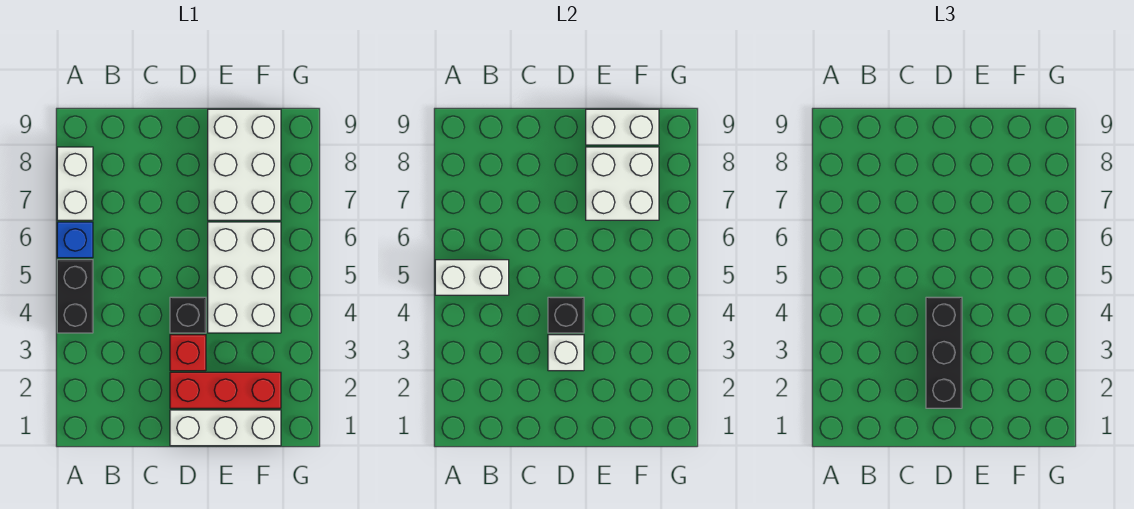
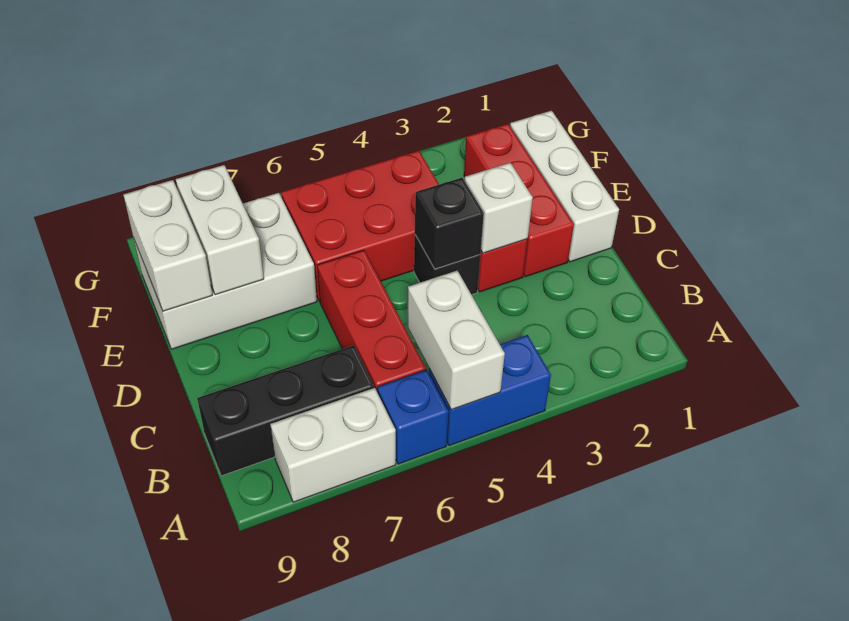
black 1x2 brick [57,260,93,333] -> blue 1x2 brick [429,335,551,446]
none -> red 1x3 brick [317,250,426,393]
black 1x3 brick [926,297,962,408] -> black 1x3 brick moved to [197,345,374,476]
white 2x3 brick [208,222,281,333] -> red 2x3 brick [281,151,439,301]
white 2x2 brick [586,147,659,220] -> white 1x2 brick [176,165,264,295]

